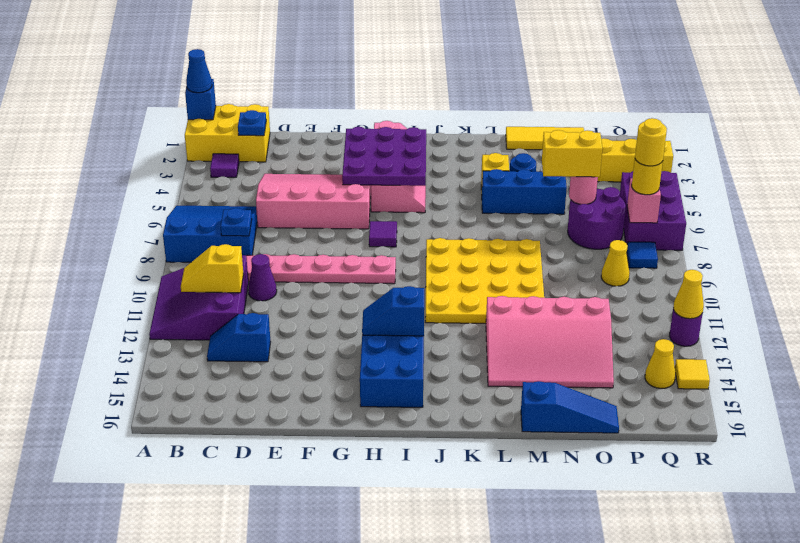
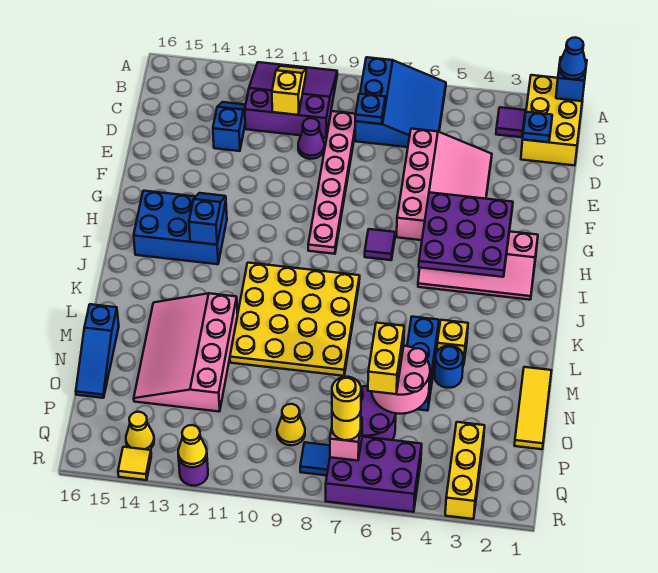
pink 1x1 round brick [569,177,598,204] -> pink 2x2 round brick [371,346,430,414]

